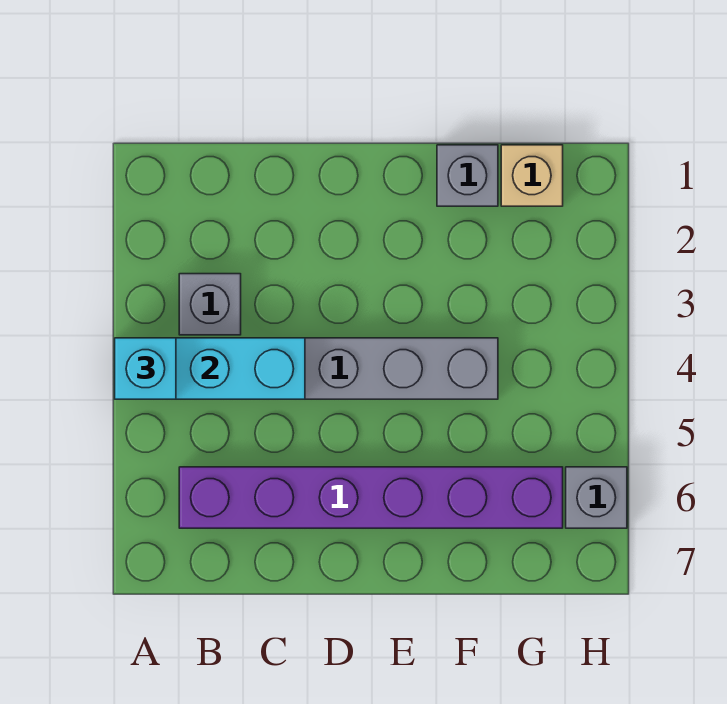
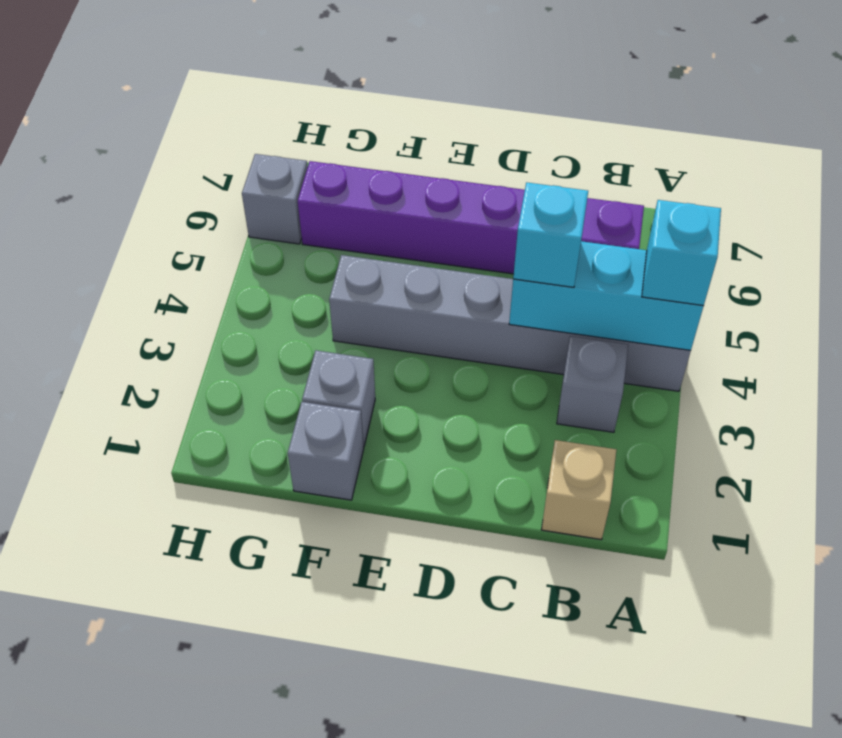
none -> cyan 1x1 brick [513,182,588,287]
none -> grey 1x1 brick [302,350,375,447]
tan 1x1 brick [501,145,563,206] -> tan 1x1 brick moved to [541,440,616,540]

